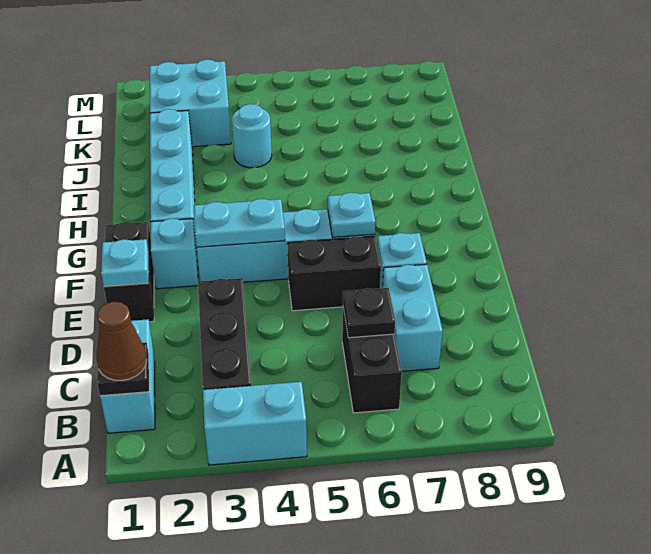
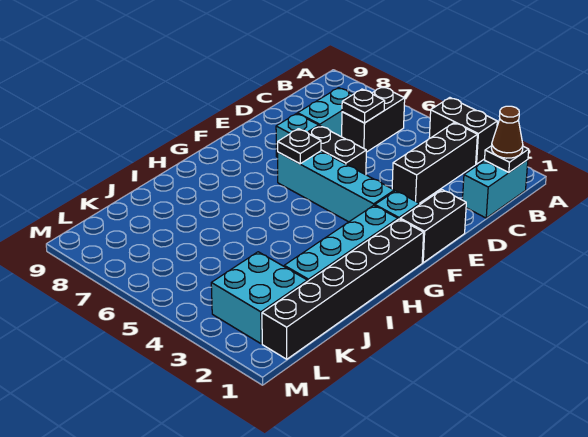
cyan 1x2 brick [203,382,307,465] -> black 1x2 brick [429,98,497,164]
cyan 1x1 plate [101,239,149,286] -> none
cyan 1x2 plate [194,199,285,247] -> none
cyan 1x1 plate [328,193,375,237] -> black 1x1 plate [278,129,321,164]
none -> black 1x6 brick [262,219,424,359]
cyan 1x1 round brick [232,104,272,168] -> none

